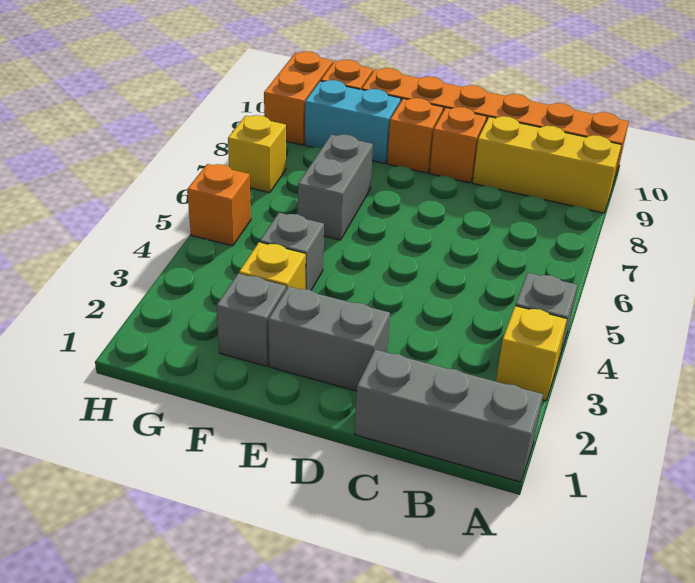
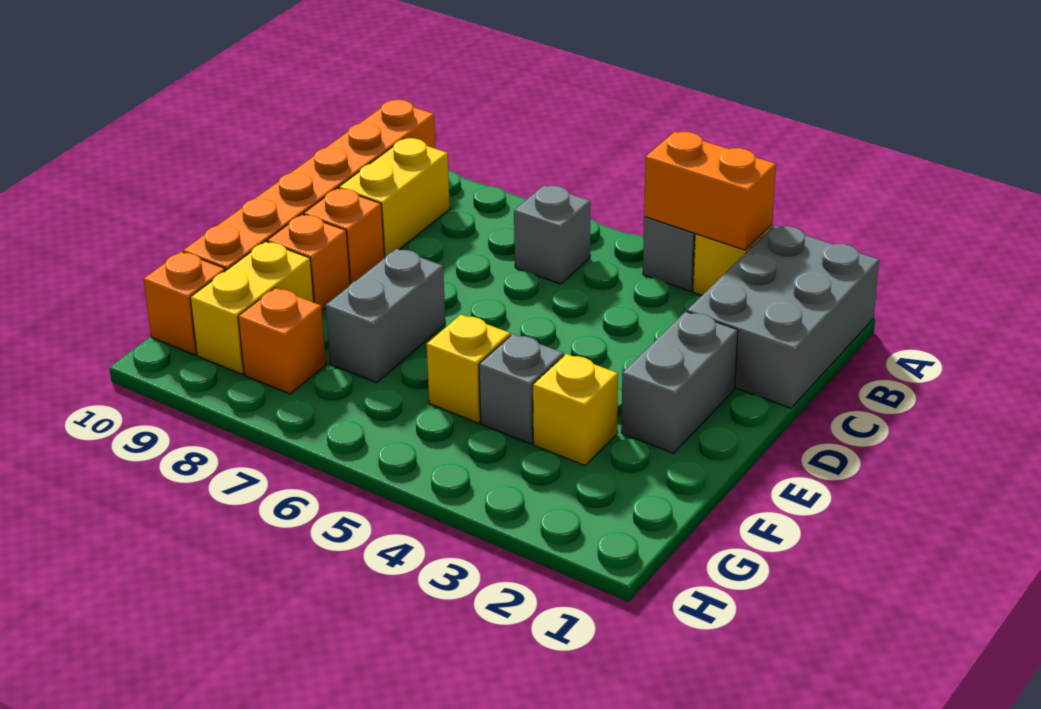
grey 1x3 brick [354,350,543,482] -> grey 2x3 brick [687,226,879,408]
yellow 1x3 brick [473,116,622,213] -> yellow 1x2 brick [339,138,450,258]
grey 1x1 brick [216,274,286,366] -> grey 1x1 brick moved to [514,185,590,284]
grey 1x2 brick [298,135,373,240] -> grey 1x2 brick turned to [326,249,445,383]
cyan 1x2 brick [305,80,401,164] -> yellow 1x2 brick [190,241,314,374]
orange 1x1 brick [187,164,251,246] -> orange 1x1 brick moved to [238,288,326,394]
yellow 1x1 brick [228,115,286,193] -> yellow 1x1 brick moved to [427,315,510,423]
orange 1x2 brick [264,51,333,145] -> orange 1x2 brick moved to [644,132,776,250]

